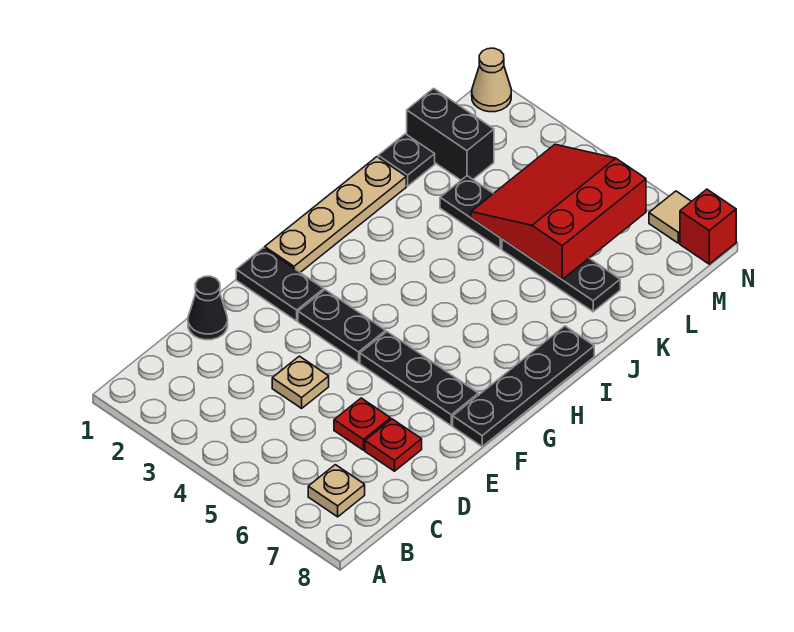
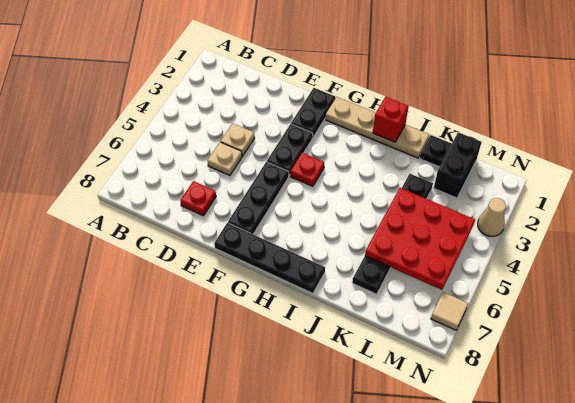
tan 1x1 plate [308,465,365,517] -> tan 1x1 plate moved to [207,142,242,175]
black 1x1 cone [188,276,228,340] -> none
red 1x1 plate [334,398,391,450] -> red 1x1 plate moved to [290,153,324,186]
red 3x3 slope [471,144,646,279] -> red 3x3 plate [365,188,475,290]
tan 1x1 cone [472,48,511,112] -> tan 1x1 cone moved to [478,198,506,236]
red 1x1 brick [680,189,736,264] -> red 1x1 brick moved to [373,97,409,142]

